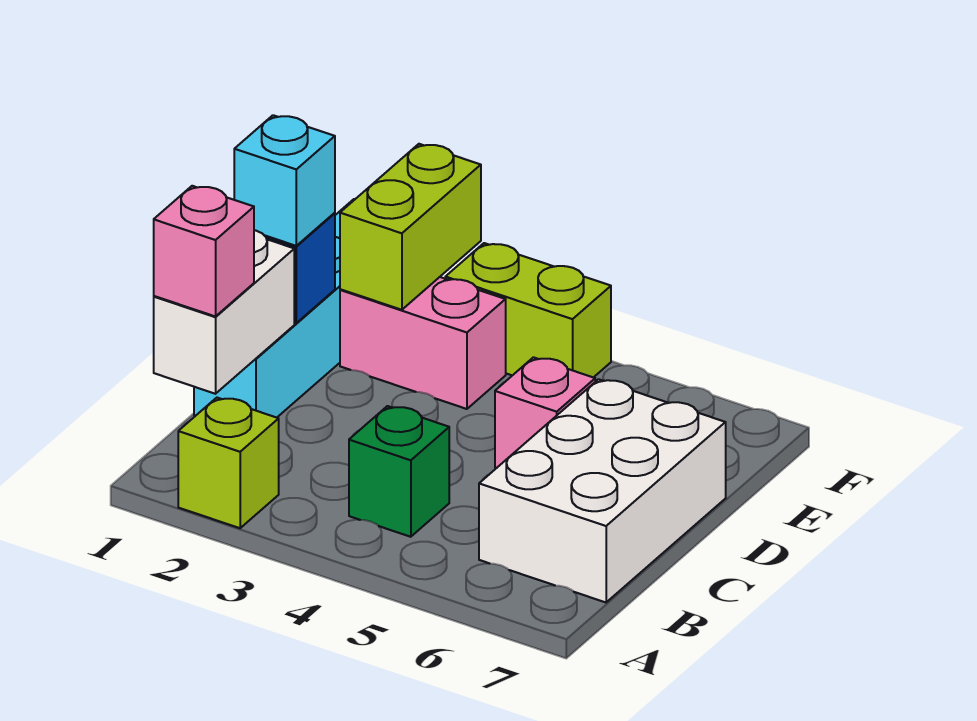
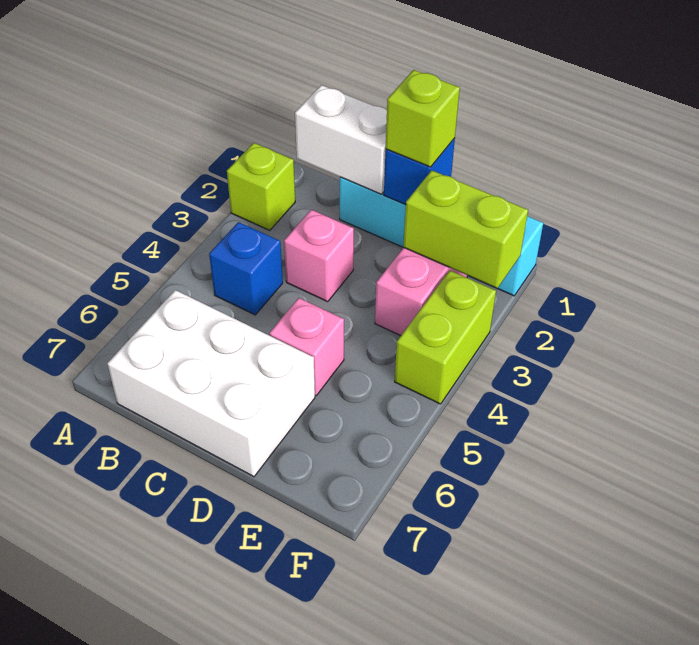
pink 1x1 brick [154,186,254,317] -> pink 1x1 brick moved to [284,210,354,302]
green 1x1 brick [349,406,449,537] -> blue 1x1 brick [209,222,283,315]
cyan 1x1 brick [234,115,335,246] -> lime 1x1 brick [386,70,460,167]

